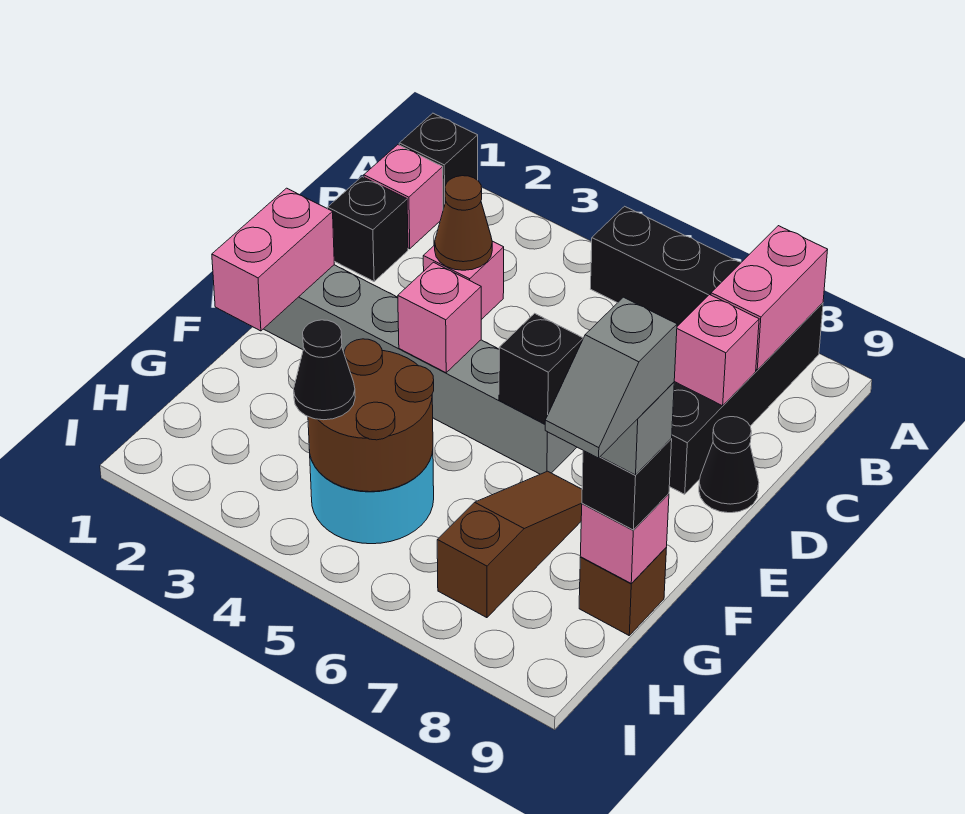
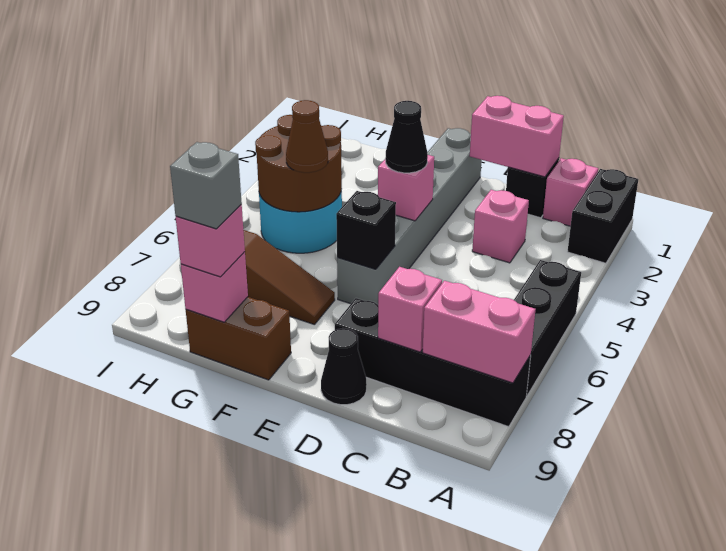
black 1x1 brick [399,113,478,209] -> black 1x2 brick [567,169,638,263]
brown 1x1 cone [435,176,492,270] -> brown 1x1 cone moved to [286,100,328,173]
pink 1x2 brick [212,188,334,331] -> pink 1x2 brick moved to [470,96,564,177]
brown 1x1 brick [579,548,666,635] -> brown 1x2 brick [186,297,291,380]
black 1x1 brick [582,439,672,530] -> pink 1x1 brick [176,205,245,277]
grey 1x2 slope [545,297,677,458] -> none
black 1x1 cone [294,320,355,420] -> black 1x1 cone moved to [385,101,428,173]

